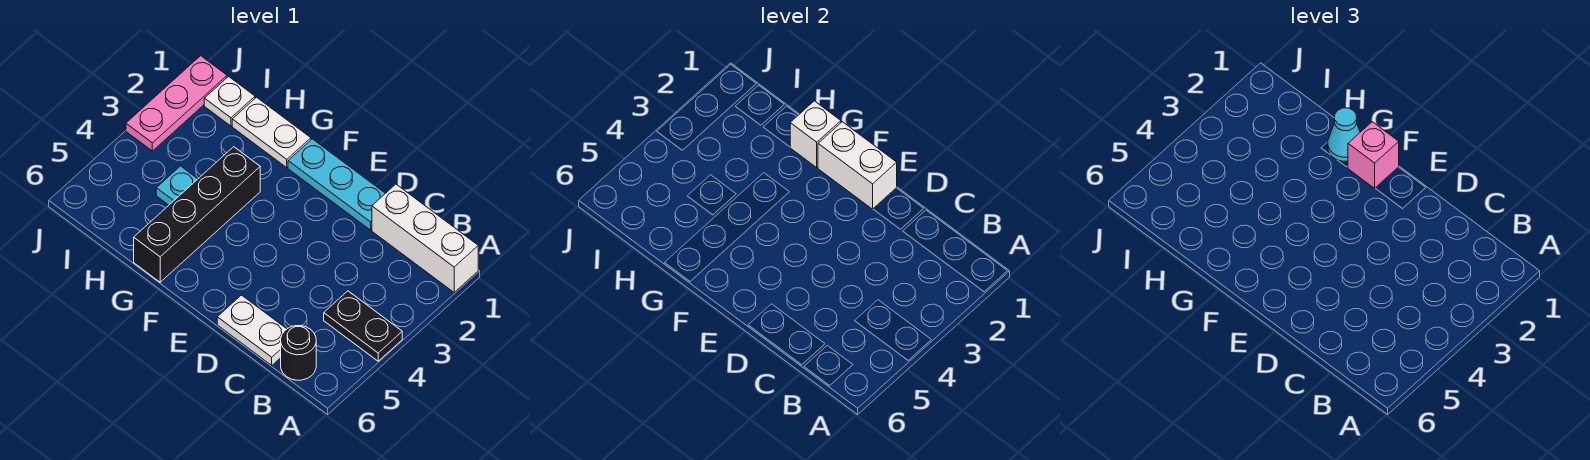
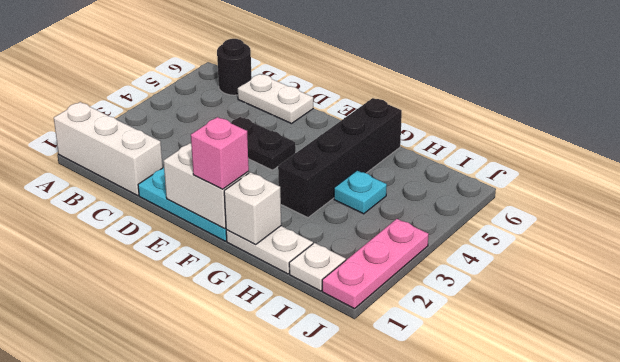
black 1x2 plate [324,291,402,361] -> black 1x2 plate moved to [231,117,296,170]
cyan 1x1 cone [1328,108,1360,161] -> none

